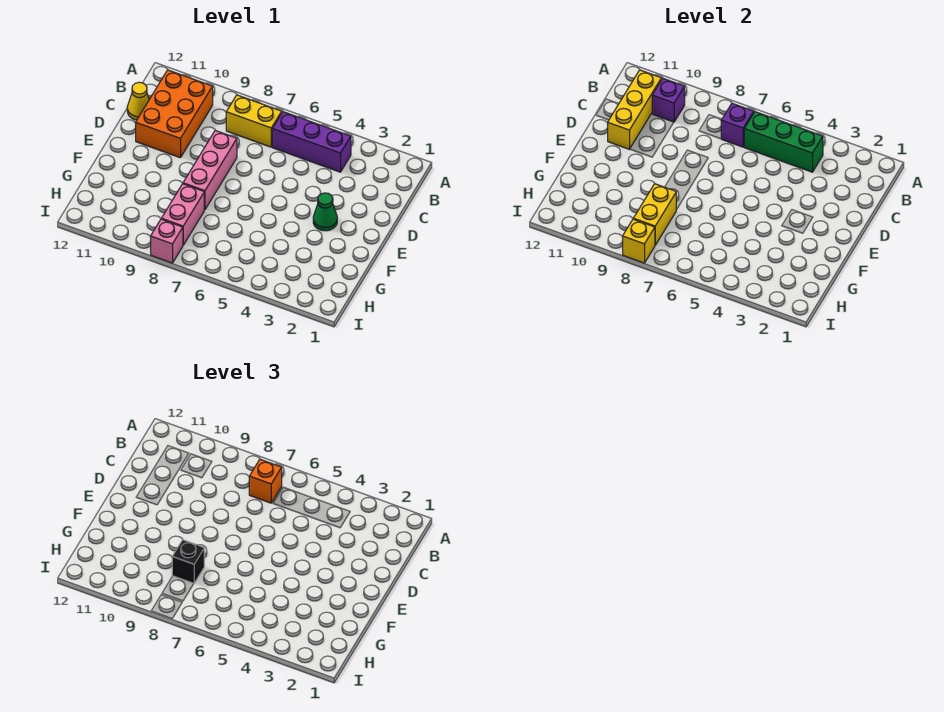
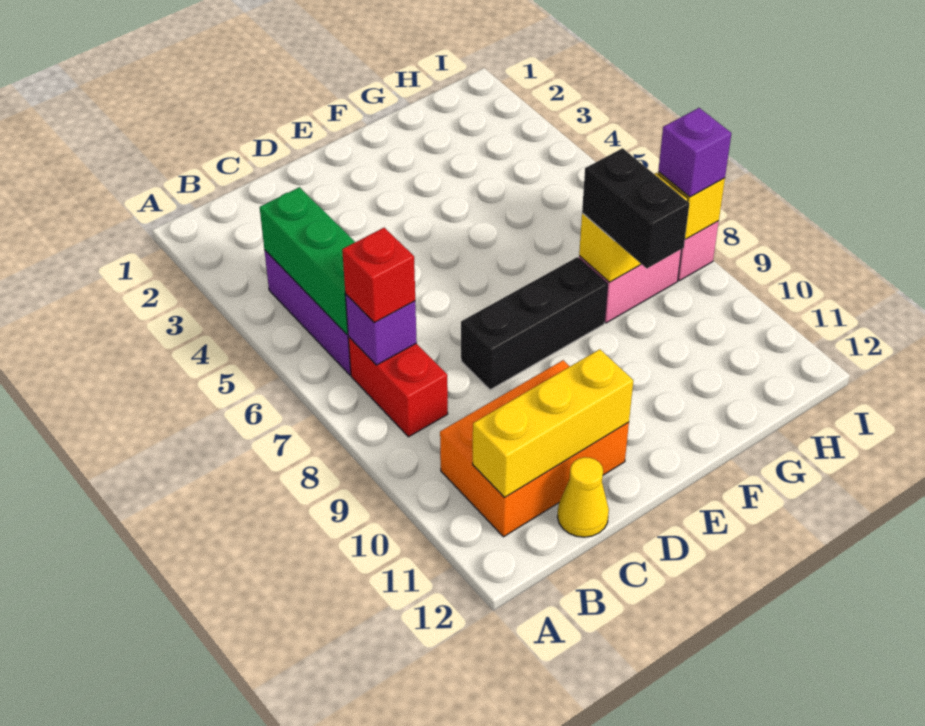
yellow 1x2 brick [226,95,282,147] -> red 1x2 brick [348,337,448,437]
orange 1x1 brick [249,459,282,503] -> red 1x1 brick [342,228,415,323]
purple 1x1 brick [652,79,685,122] -> purple 1x1 brick moved to [658,108,731,197]
pink 1x3 brick [183,131,237,210] -> black 1x3 brick [461,257,608,390]
green 1x1 cone [313,193,337,231] -> none
black 1x1 brick [172,540,204,583] -> black 1x2 brick [582,148,689,268]

